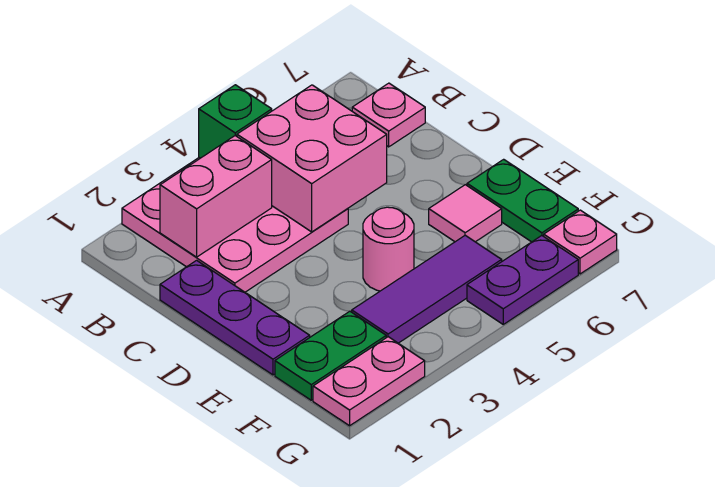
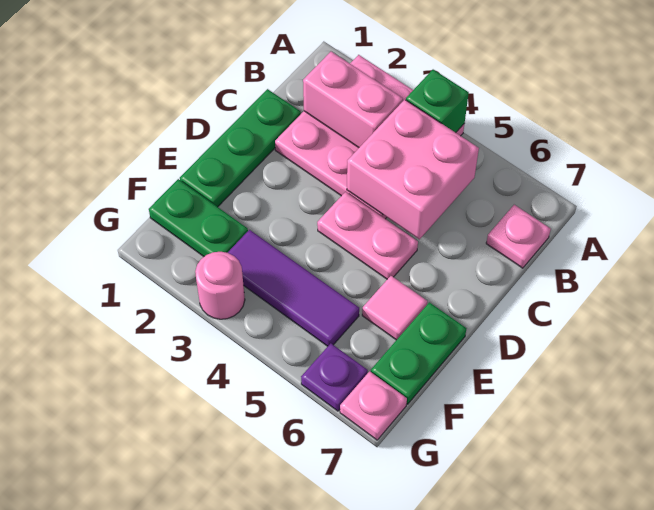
purple 1x3 plate [160,260,310,375] -> green 1x3 plate [180,89,301,207]
pink 1x1 round brick [363,207,414,291] -> pink 1x1 round brick moved to [195,252,245,319]
pink 1x2 plate [313,337,425,426] -> pink 1x2 plate moved to [317,192,418,279]
purple 1x2 plate [467,236,578,324] -> purple 1x1 plate [301,343,368,411]

